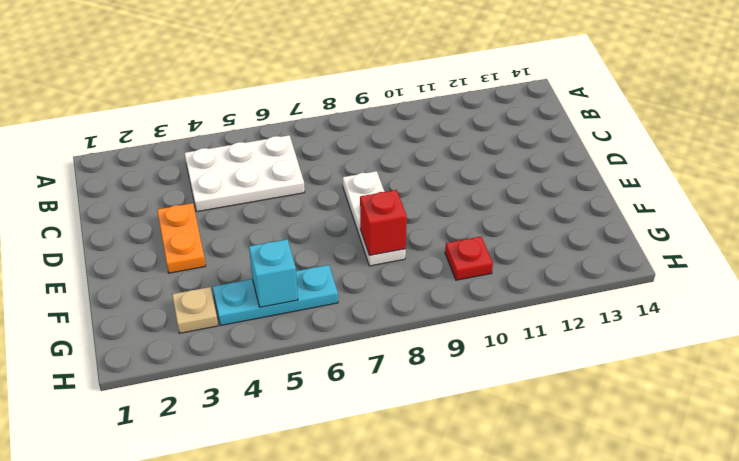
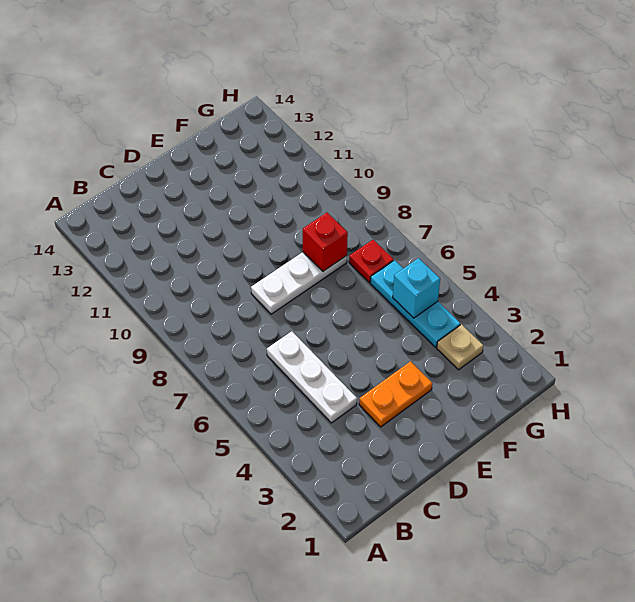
white 2x3 plate [185,135,305,212] -> white 1x3 plate [267,331,357,423]
red 1x1 plate [445,237,493,280] -> red 1x1 plate moved to [349,240,394,283]

